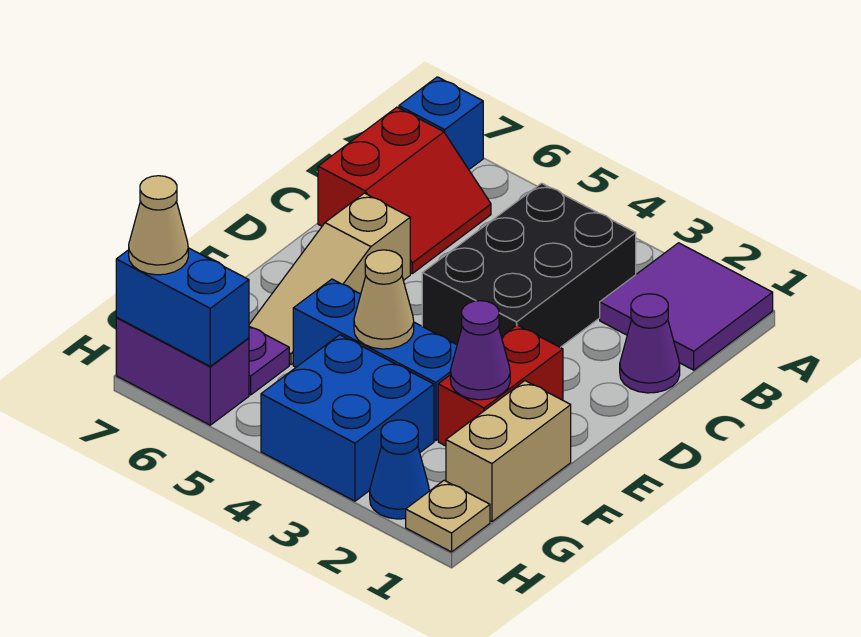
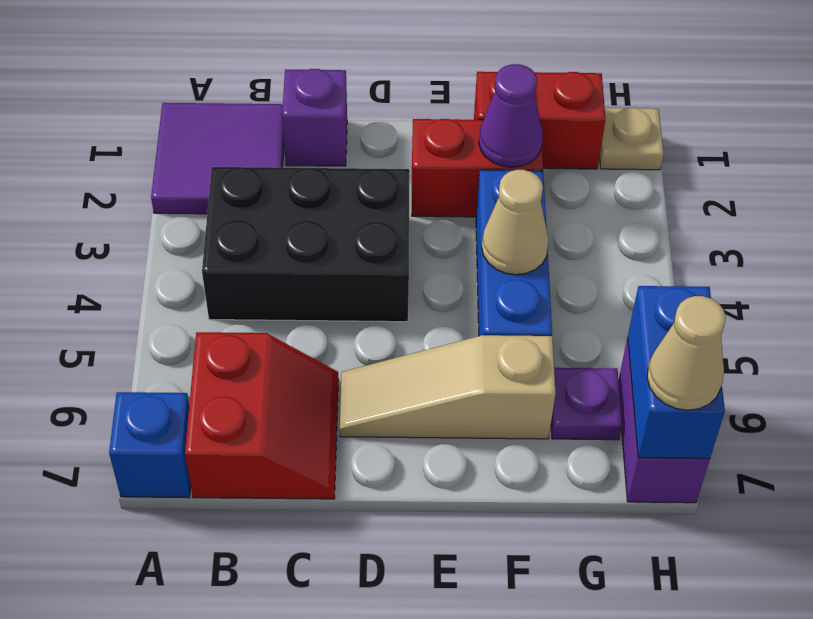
red 2x2 slope [318,107,491,273] -> red 2x2 slope turned to [185,332,339,499]
purple 1x1 cone [620,294,680,393] -> purple 1x1 brick [282,69,347,166]
tan 1x3 slope [249,193,410,364] -> tan 1x3 slope turned to [340,335,556,439]
tan 1x2 brick [446,381,571,522] -> red 1x2 brick [474,72,606,169]
blue 2x2 brick [261,335,434,501] -> none
blue 1x1 cone [370,420,429,519] -> none

